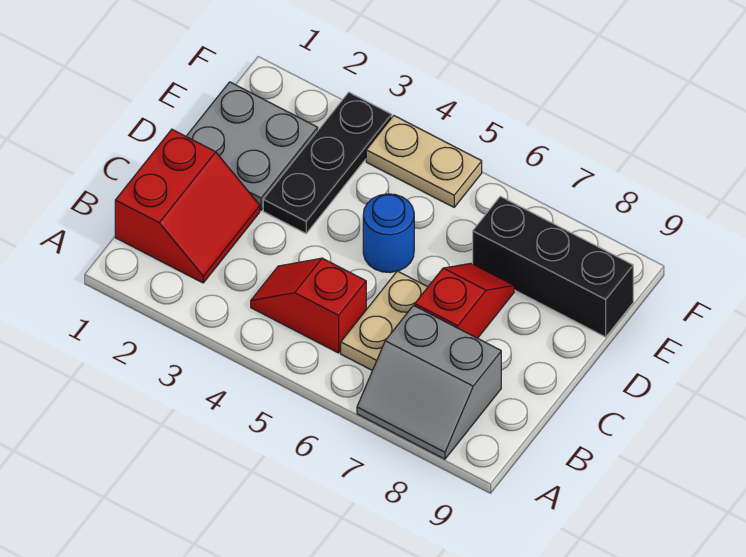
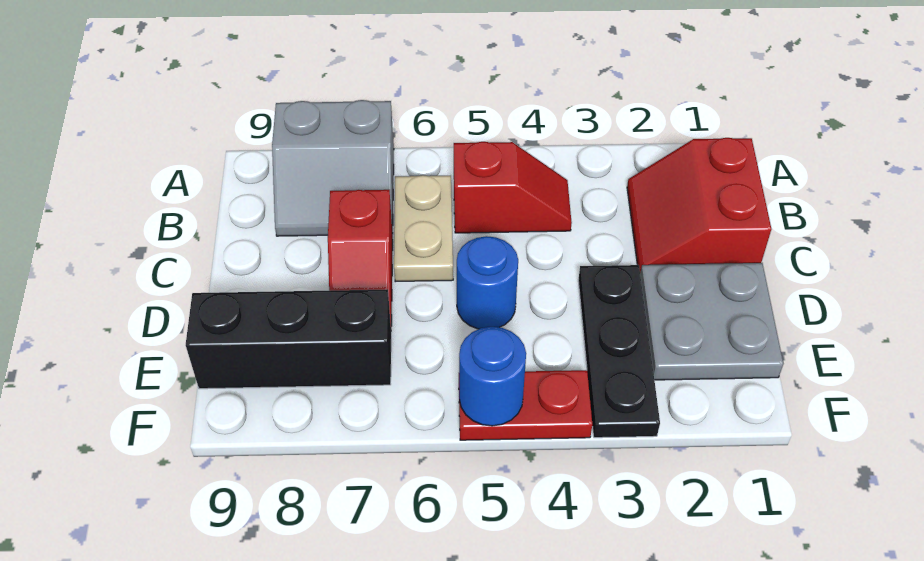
grey 2x2 slope [357,305,501,459] -> grey 2x2 slope turned to [272,100,394,236]
tan 1x2 plate [366,116,482,207] -> red 1x2 plate [459,370,592,440]
none -> blue 1x1 round brick [459,327,526,426]

